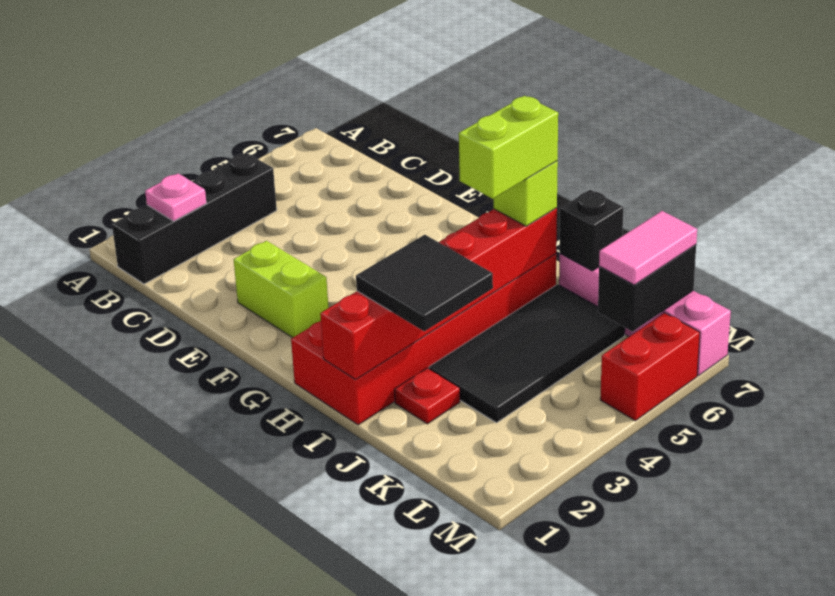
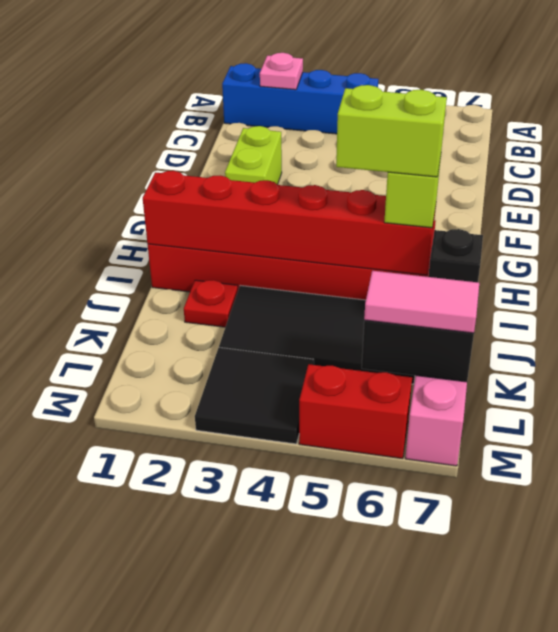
black 1x4 brick [112,153,277,284] -> blue 1x4 brick [222,63,378,134]
black 2x2 tile [356,235,493,331] -> black 2x2 tile moved to [195,347,314,444]

